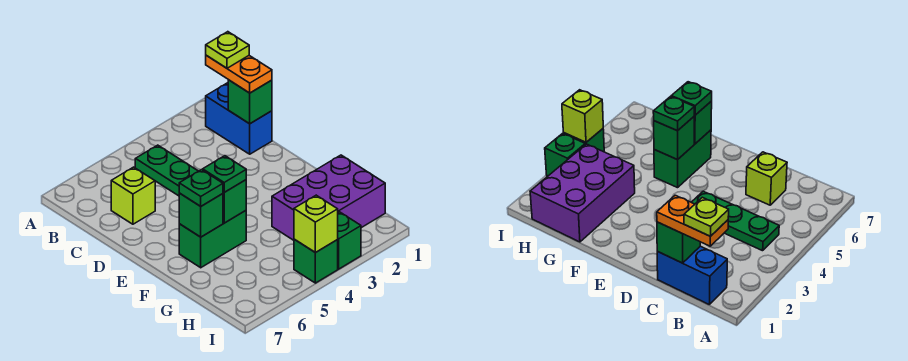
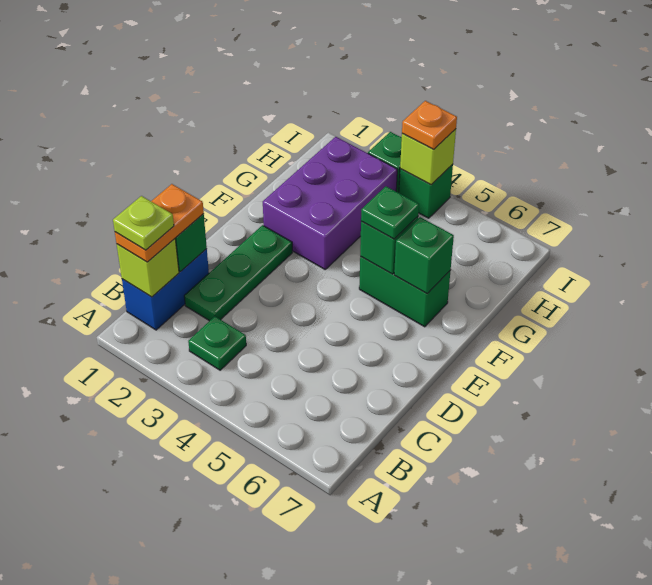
green 1x3 plate [135,145,198,196] -> green 1x3 plate moved to [184,225,292,321]
lime 1x1 brick [111,167,155,224] -> lime 1x1 brick moved to [117,239,179,297]
green 1x1 plate [179,170,223,206] -> green 1x1 plate moved to [188,316,246,370]
purple 2x3 brick [272,155,385,240] -> purple 2x3 brick turned to [263,137,397,269]
none -> orange 1x1 plate [402,101,457,149]

